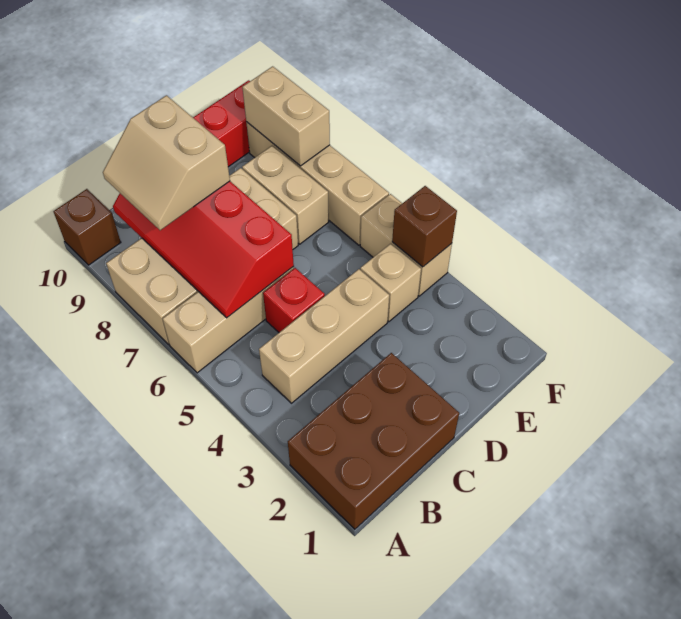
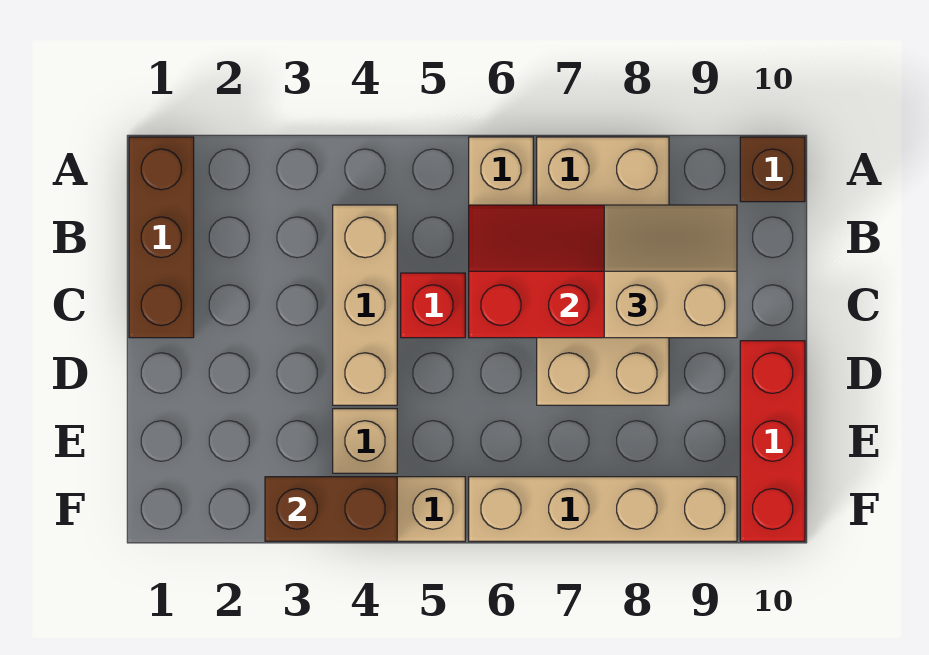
brown 2x3 brick [288,353,459,529] -> brown 1x3 brick [129,137,194,338]
tan 1x2 brick [242,146,329,244] -> none
brown 1x1 brick [392,186,457,267] -> brown 1x2 brick [265,477,397,541]
tan 1x2 brick [242,66,330,166] -> none

